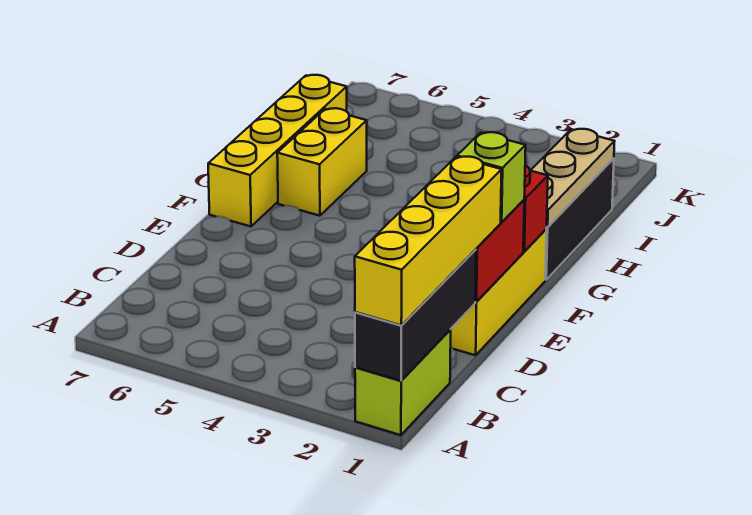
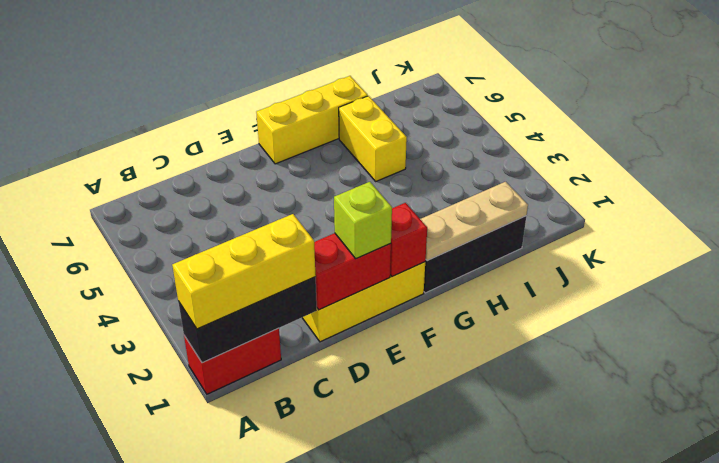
lime 1x2 brick [355,330,451,435] -> red 1x2 brick [184,328,281,394]
yellow 1x4 brick [355,157,502,325] -> yellow 1x3 brick [172,214,316,329]
yellow 1x4 brick [208,75,347,226] -> yellow 1x3 brick [256,76,368,164]
yellow 1x2 brick [277,108,367,216] -> yellow 1x2 brick turned to [339,96,407,181]

